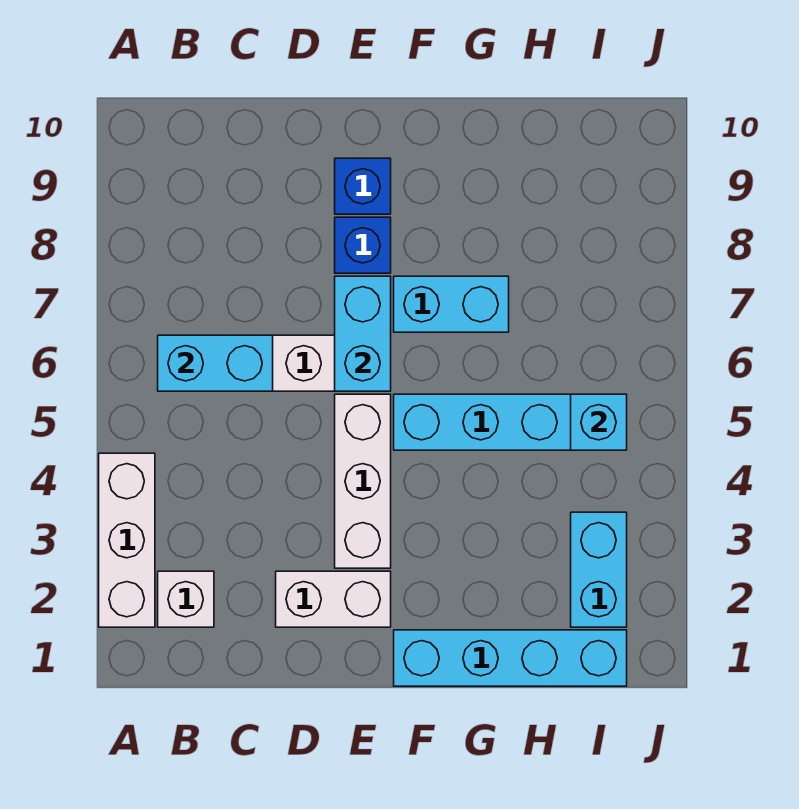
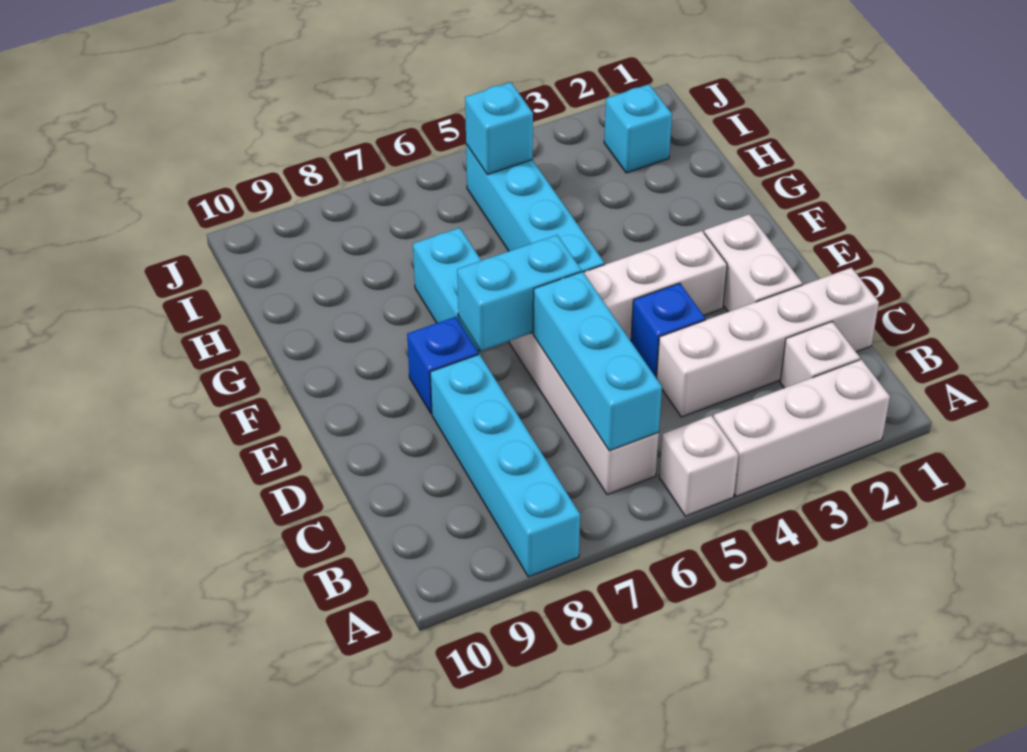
none -> white 1x1 brick [659,416,738,516]
cyan 1x2 brick [158,335,273,391] -> cyan 1x3 brick [533,272,662,451]
none -> white 1x4 brick [657,268,879,417]
blue 1x1 brick [335,158,391,214] -> blue 1x1 brick moved to [631,283,705,378]
cyan 1x4 brick [394,630,627,686] -> cyan 1x4 brick moved to [430,354,580,577]
cyan 1x2 brick [571,512,627,627] -> cyan 1x1 brick [604,84,672,173]

